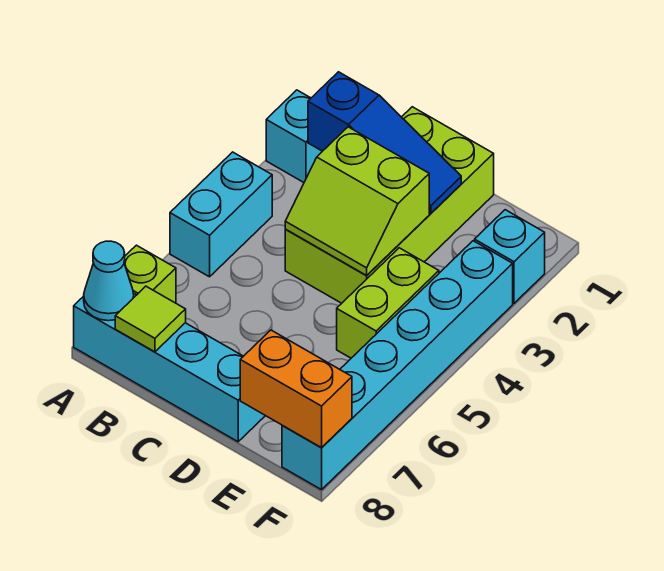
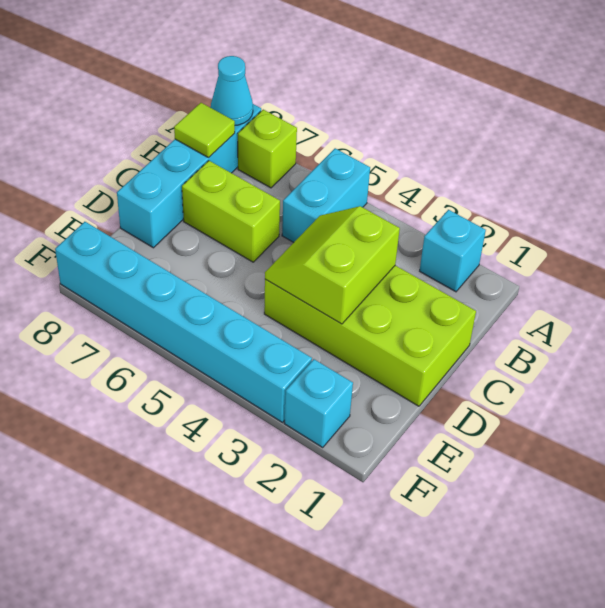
cyan 1x2 brick [170,152,272,277] -> cyan 1x2 brick turned to [282,148,370,242]
blue 1x3 slope [308,72,461,213] -> none
lime 1x2 brick [337,248,439,358] -> lime 1x2 brick moved to [182,161,280,262]
orange 1x2 brick [240,330,352,448] -> none

